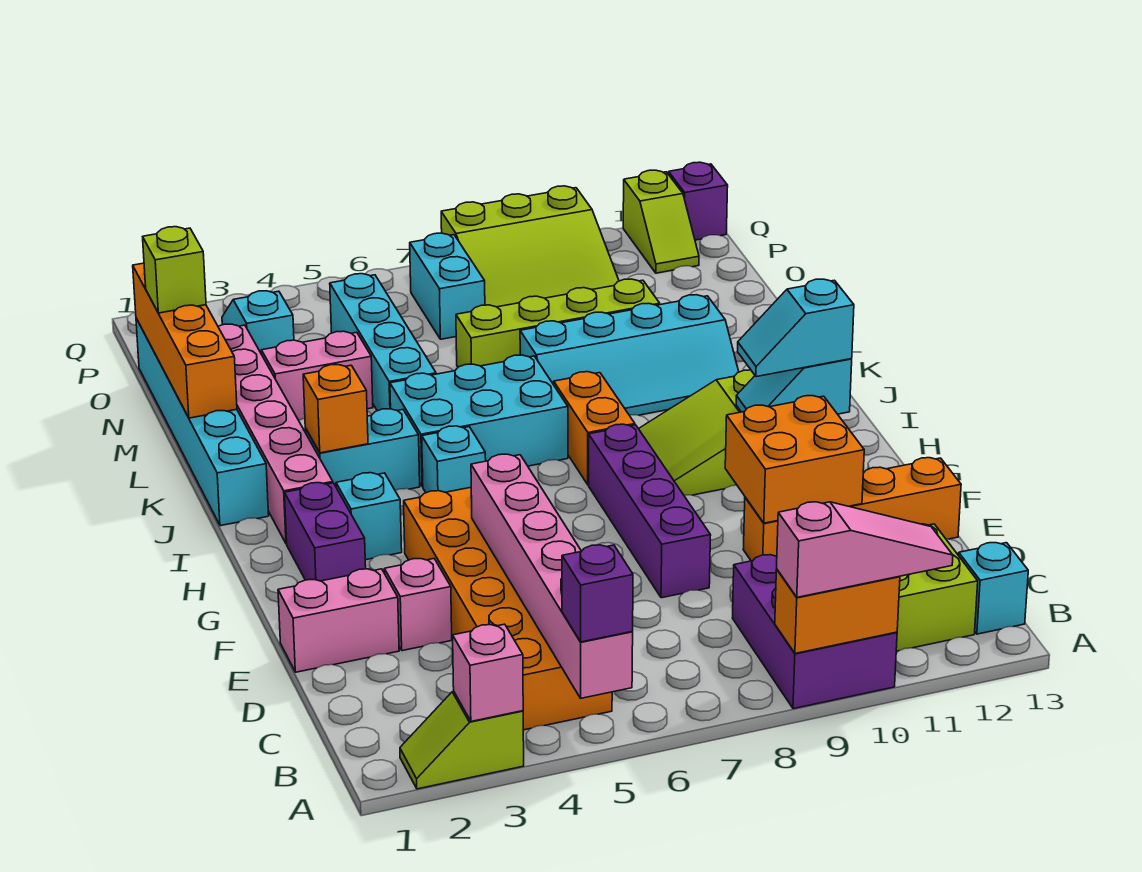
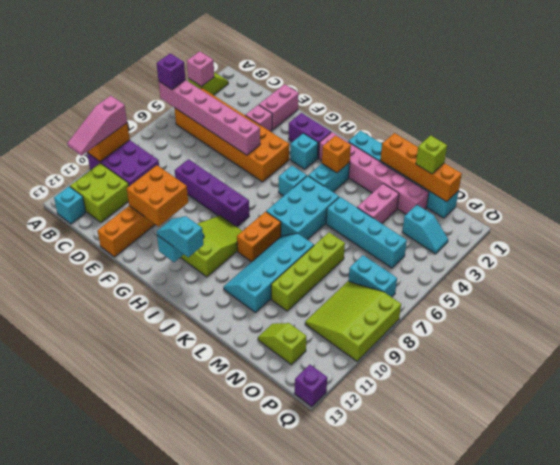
cyan 1x2 slope [738,279,854,377] -> cyan 1x2 slope turned to [156,216,204,257]
orange 1x2 brick [554,372,635,485] -> orange 1x2 brick turned to [237,212,281,262]
lime 1x2 slope [623,170,699,273] -> lime 1x2 slope moved to [258,323,306,365]

